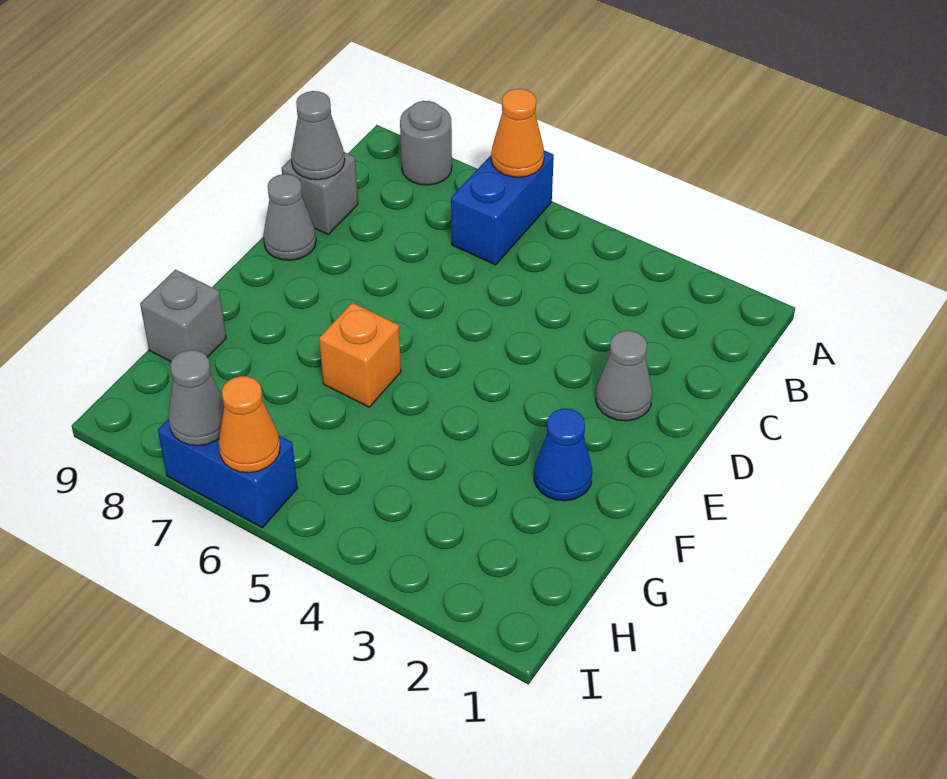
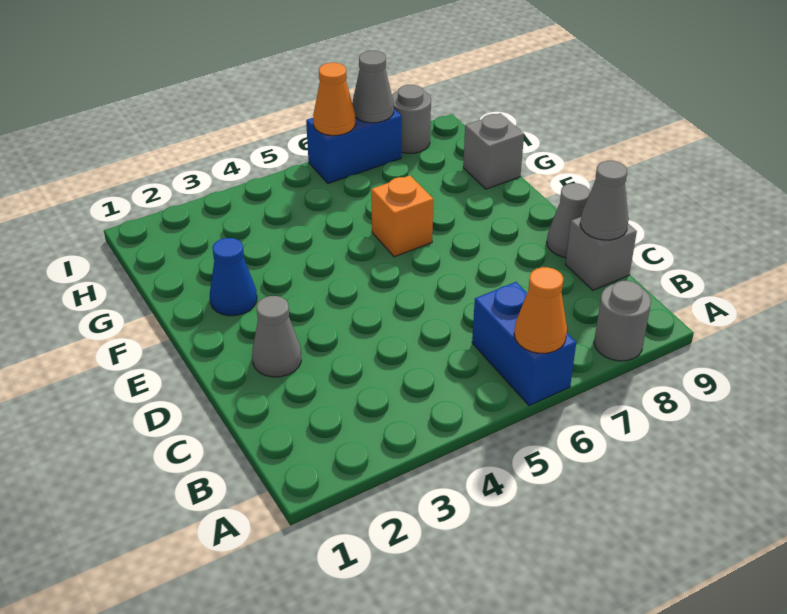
none -> grey 1x1 round brick [392,85,431,153]

